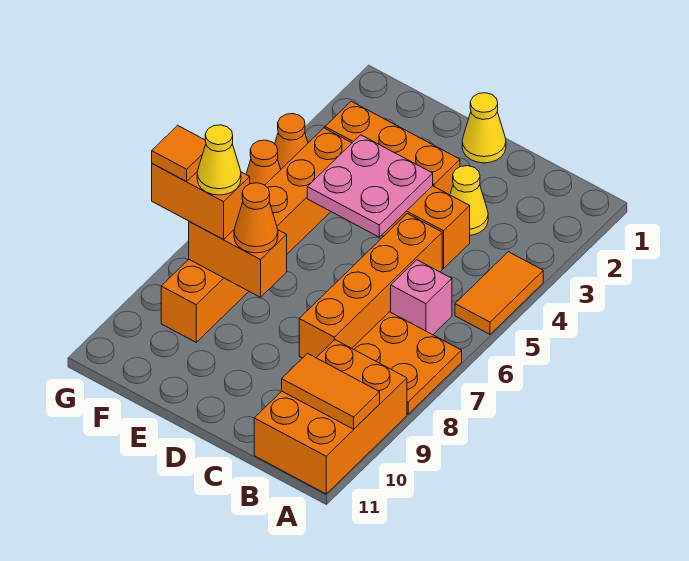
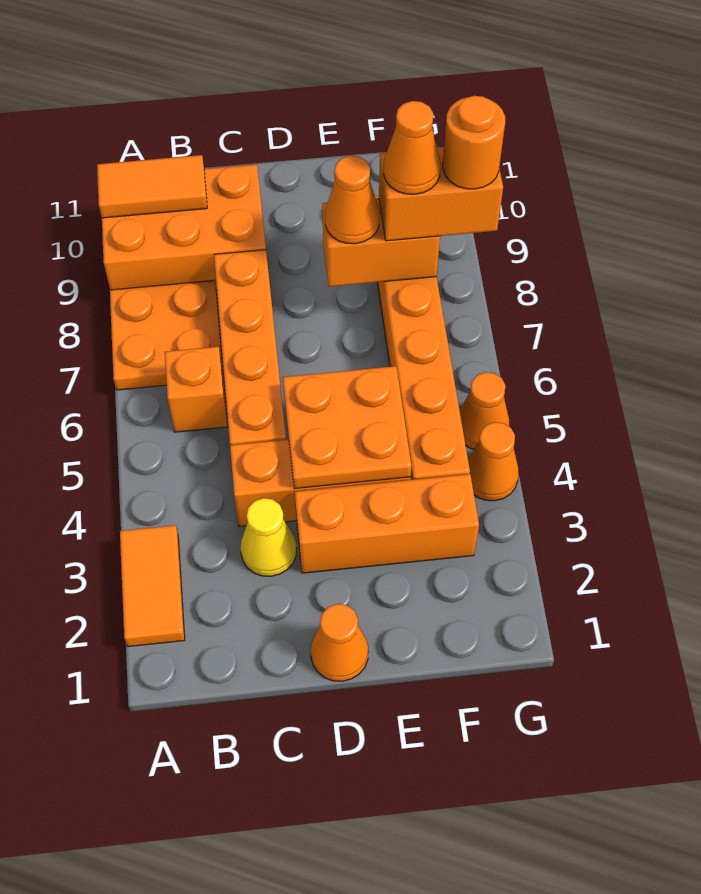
orange 1x2 tile [455,252,543,334] -> orange 1x2 tile moved to [120,525,185,647]
orange 2x3 brick [254,340,407,494] -> orange 2x3 brick turned to [102,164,266,290]
pink 1x1 brick [391,260,452,335] -> orange 1x1 brick [165,347,228,432]
yellow 1x1 cone [462,93,506,163] -> orange 1x1 cone [311,604,368,681]
pink 2x2 plate [307,135,433,237] -> orange 2x2 plate [283,366,412,489]
yellow 1x1 cone [197,125,241,195] -> orange 1x1 cone [383,101,440,194]
orange 1x1 tile [152,125,206,182] -> orange 1x1 round brick [443,96,505,189]

